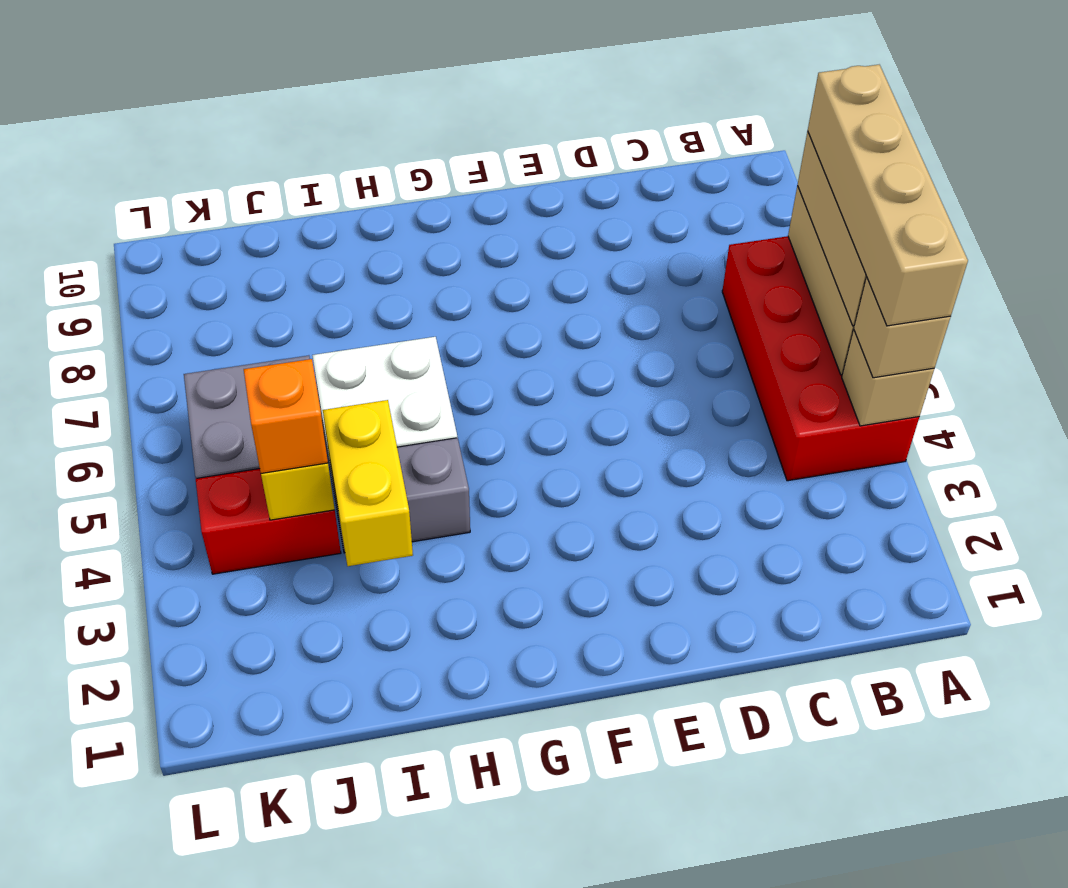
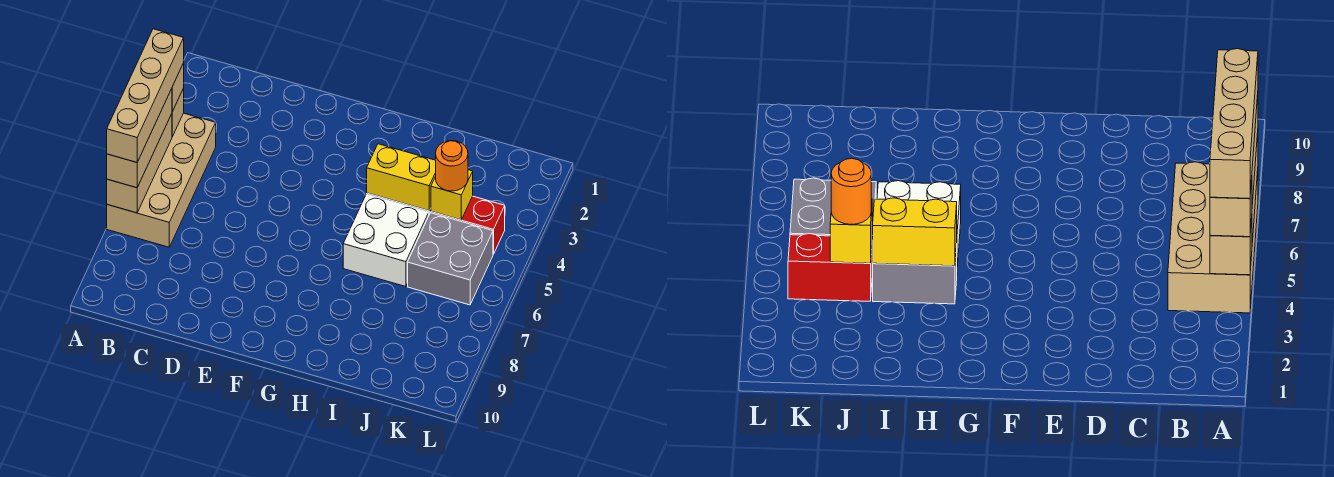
red 2x4 brick [722,236,919,481] -> tan 2x4 brick [107,113,216,247]
yellow 1x2 brick [323,400,413,566] -> yellow 1x2 brick turned to [367,144,436,211]
orange 1x1 brick [244,359,328,473] -> orange 1x1 round brick [436,141,468,191]

